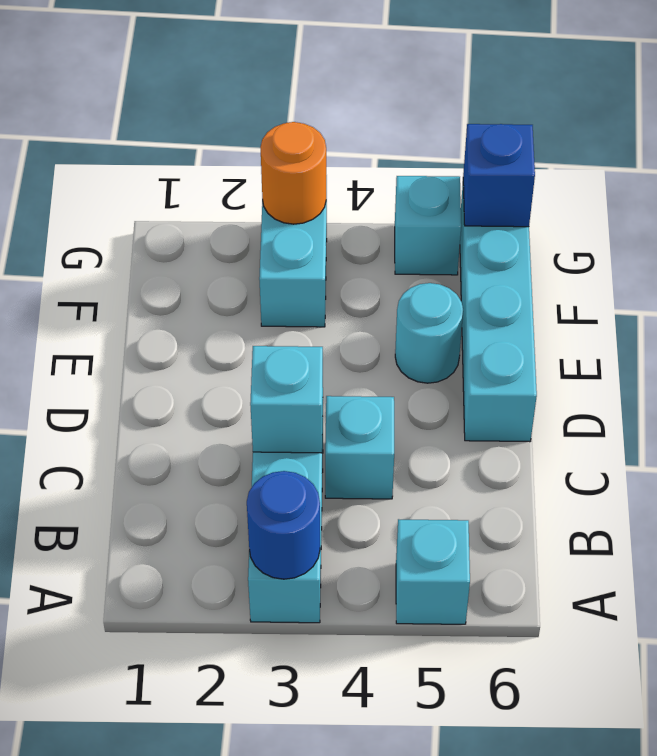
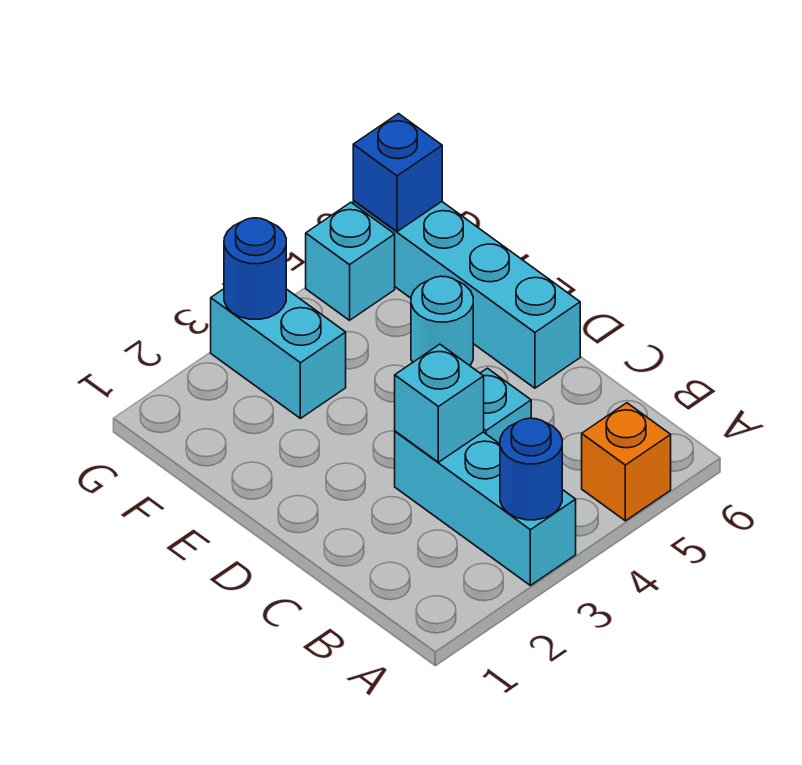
cyan 1x1 brick [396,519,470,624] -> orange 1x1 brick [582,403,671,521]
orange 1x1 round brick [260,122,326,224] -> blue 1x1 round brick [224,218,286,319]

